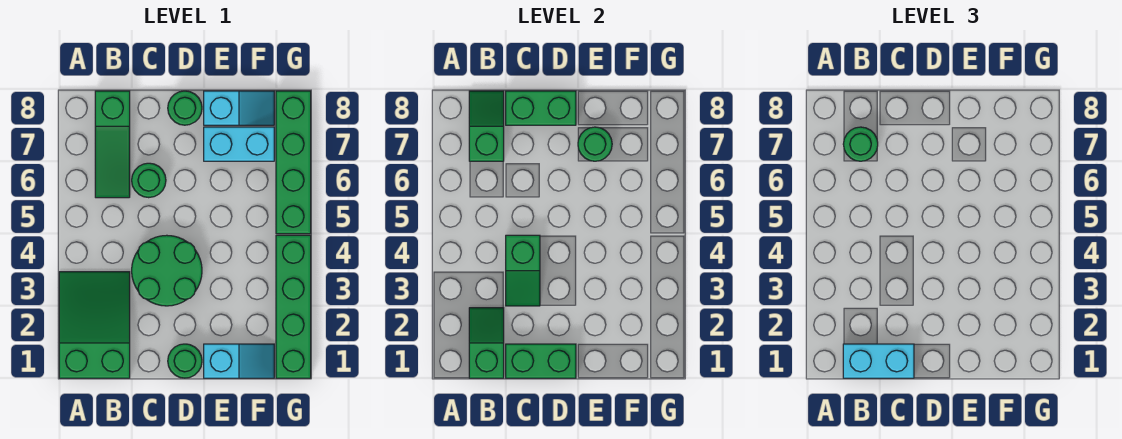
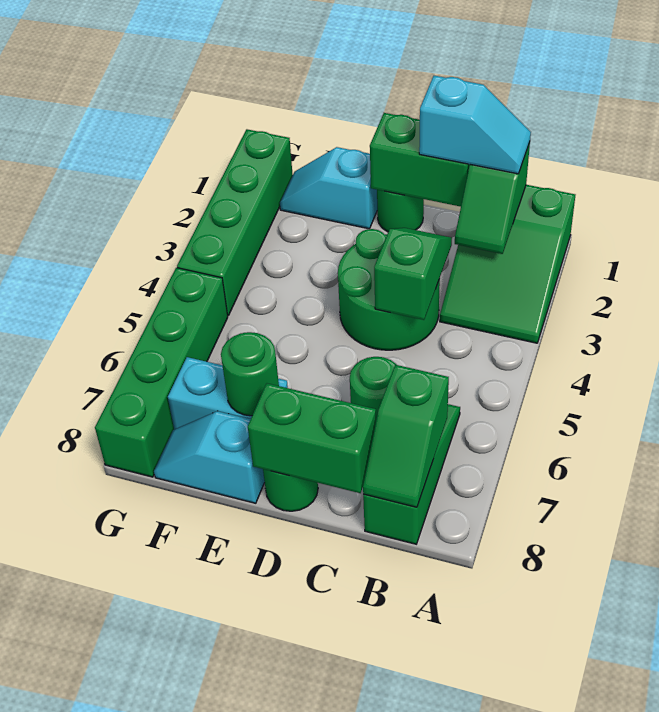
cyan 1x2 brick [843,344,914,378] -> cyan 1x2 slope [419,76,531,174]
green 1x1 round brick [843,127,878,161] -> none

